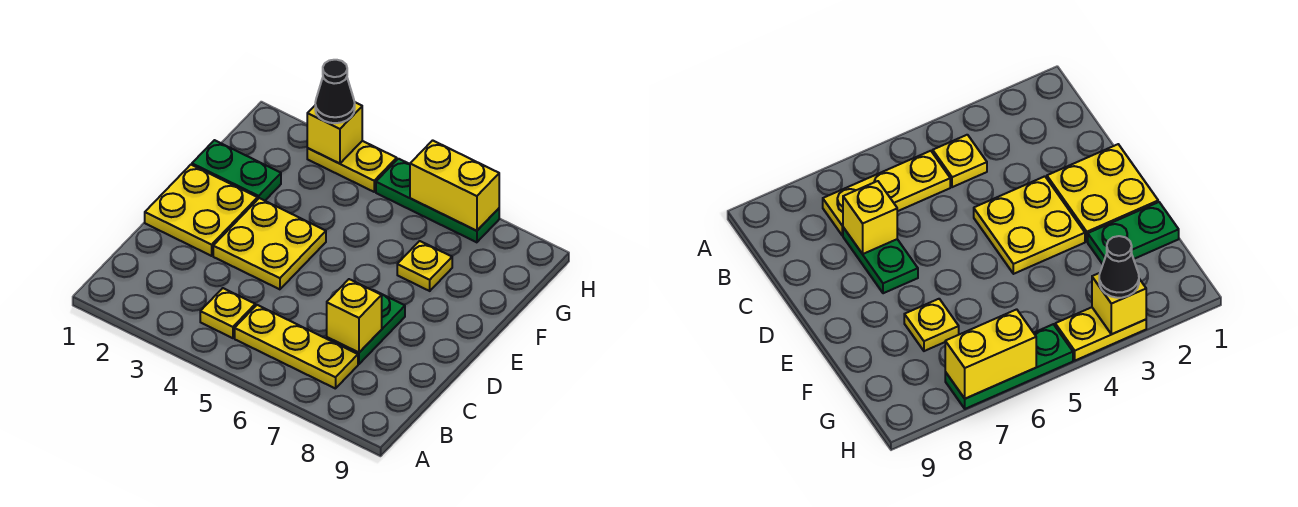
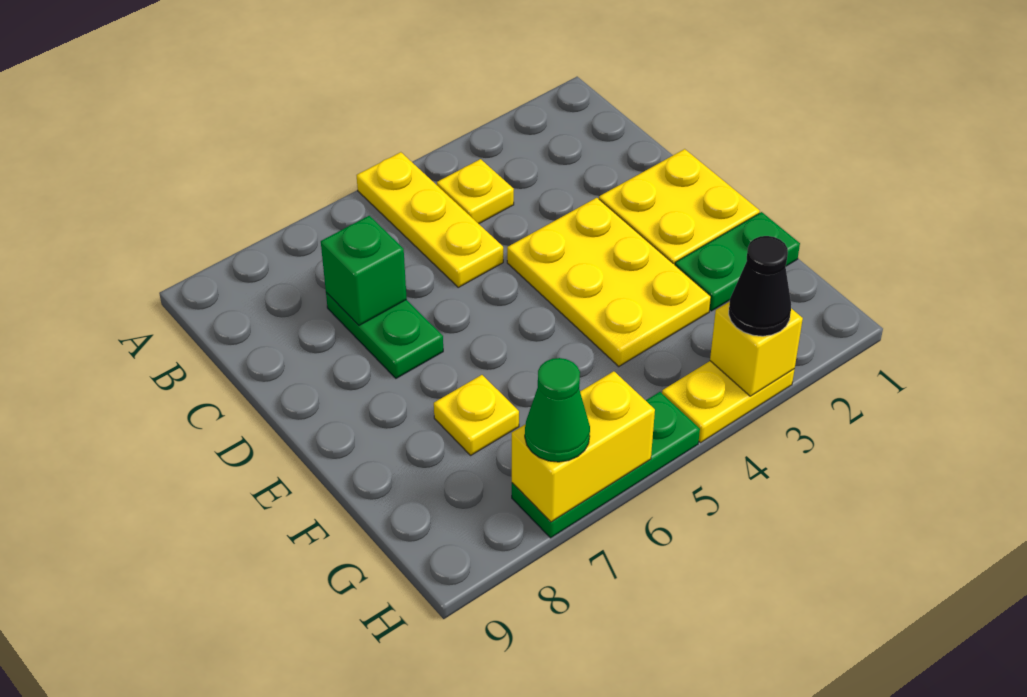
yellow 1x3 plate [235,305,358,389] -> yellow 1x3 plate turned to [357,152,503,287]
yellow 1x1 brick [327,279,382,353] -> green 1x1 brick [321,216,407,325]
yellow 2x2 plate [213,198,326,289] -> yellow 2x3 plate [507,198,711,366]
none -> green 1x1 cone [525,358,590,462]

